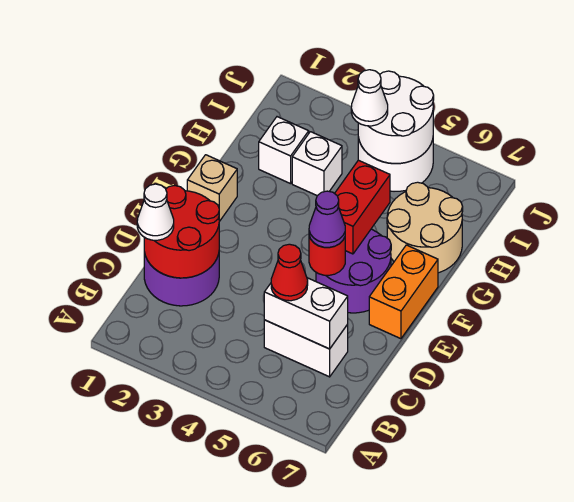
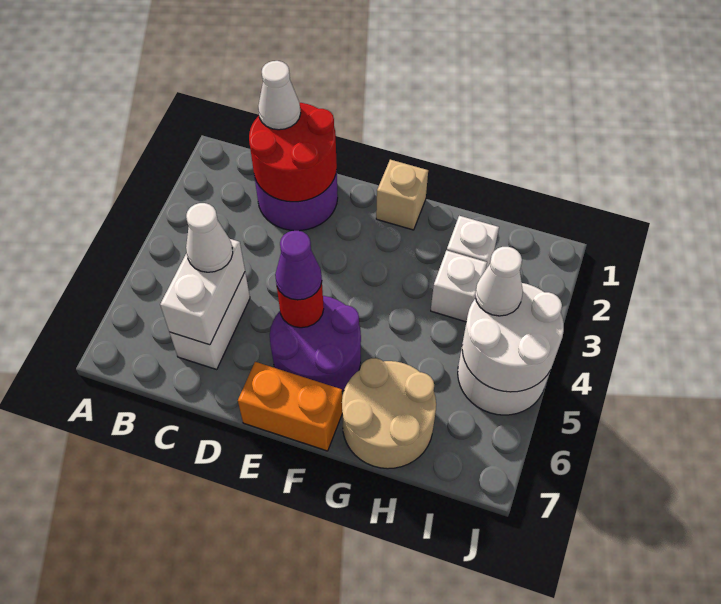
red 1x1 cone [271,244,308,301] -> white 1x1 cone [186,203,233,272]
red 1x2 brick [335,160,390,254] -> none

